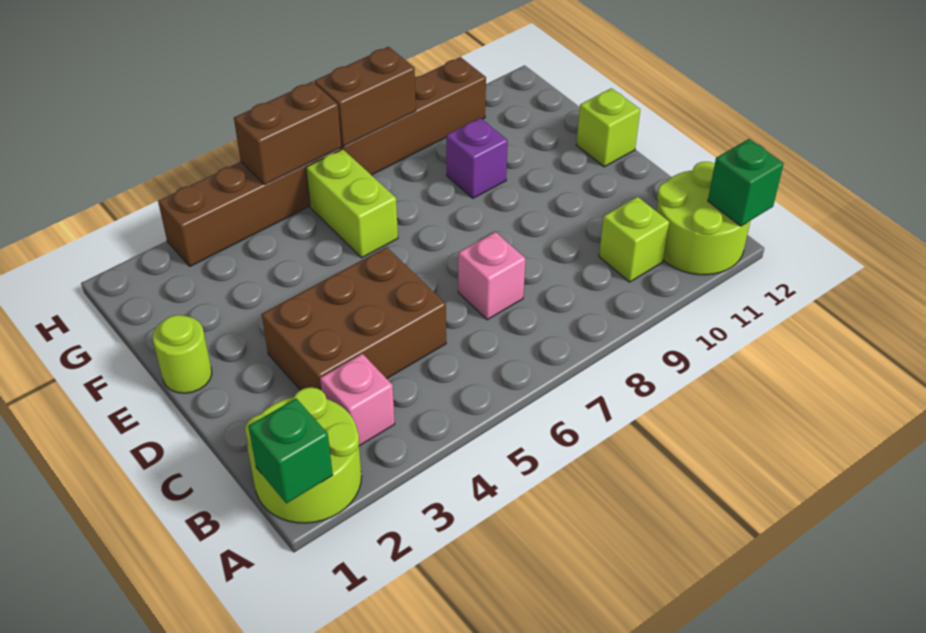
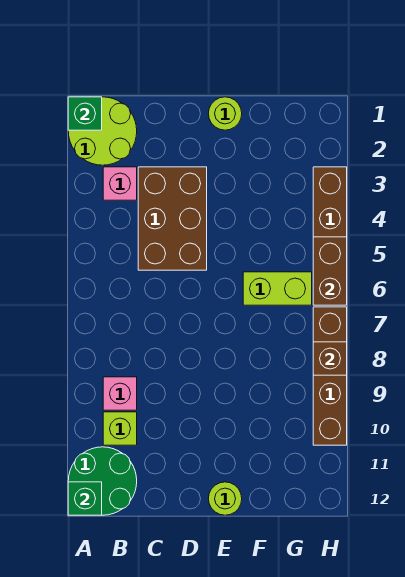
lime 2x2 round brick [657,162,750,275] -> green 2x2 round brick [68,447,137,515]
pink 1x1 brick [458,232,526,320] -> pink 1x1 brick moved to [103,377,137,410]
lime 1x1 brick [576,88,640,167] -> lime 1x1 round brick [208,482,242,515]
purple 1x1 brick [446,118,508,198] -> none
brown 1x2 brick [314,47,416,146] -> brown 1x1 brick [313,342,347,375]

